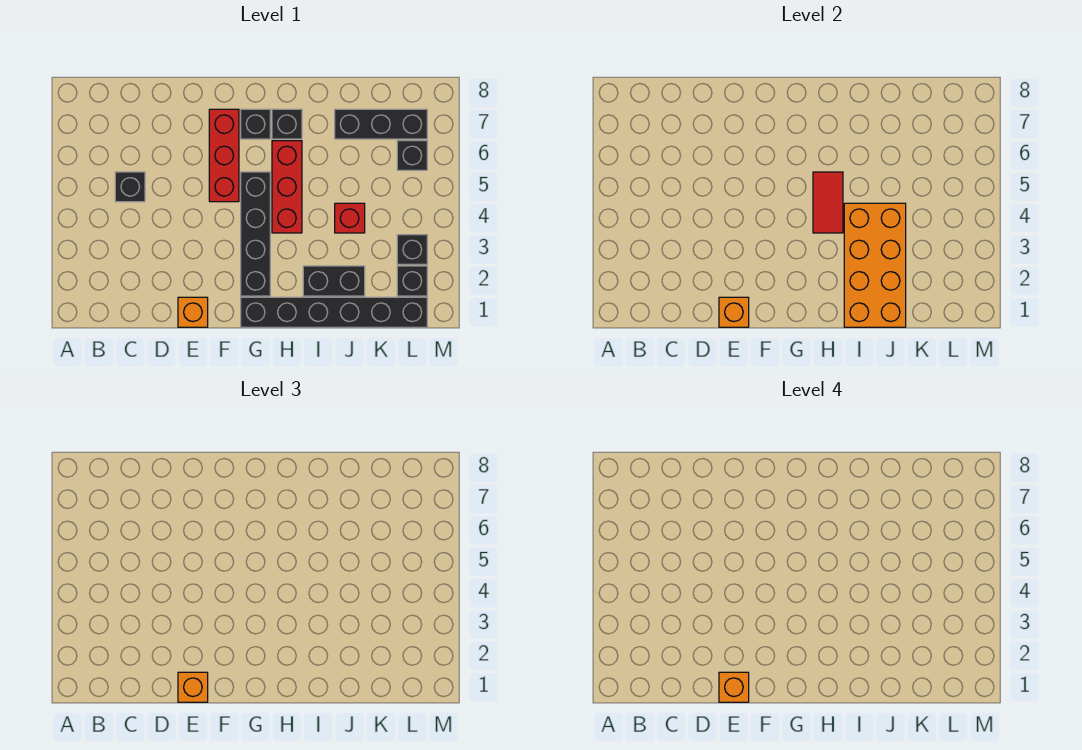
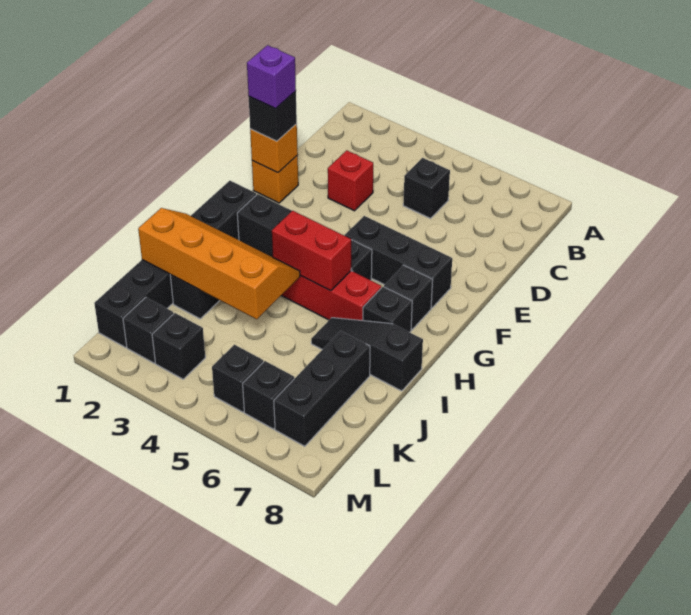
orange 1x1 brick [178,672,208,702] -> black 1x1 brick [249,91,297,141]
orange 1x1 brick [719,672,749,702] -> purple 1x1 brick [247,45,296,109]
red 1x3 brick [209,109,239,202] -> black 1x3 brick [345,216,452,308]
red 1x2 tile [813,172,843,233] -> red 1x2 brick [272,211,351,291]
orange 2x4 brick [844,203,906,327] -> orange 2x4 slope [138,208,300,319]
none -> black 1x3 slope [311,318,423,391]
red 1x1 brick [335,203,365,233] -> red 1x1 brick moved to [328,150,373,211]
none -> black 1x1 brick [212,345,263,412]

